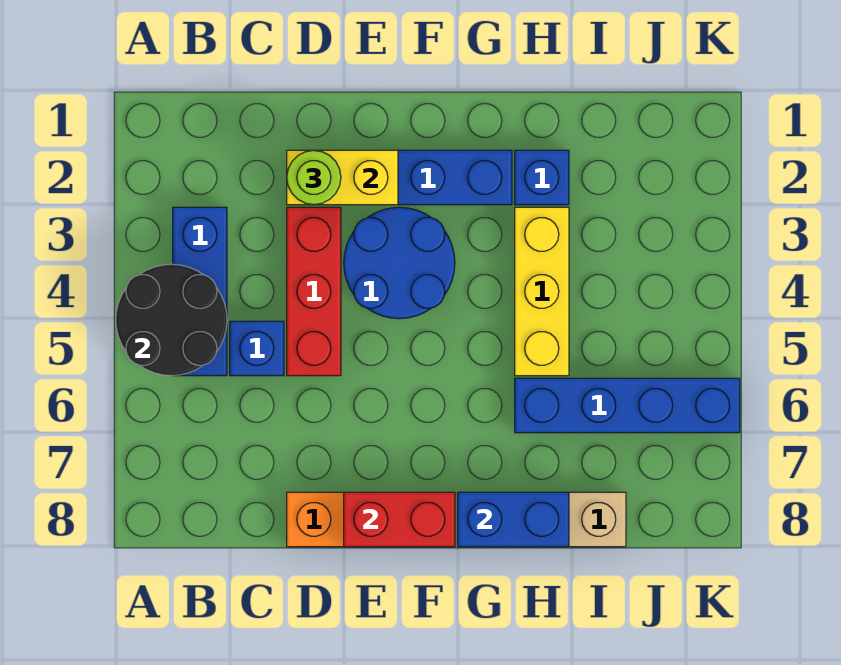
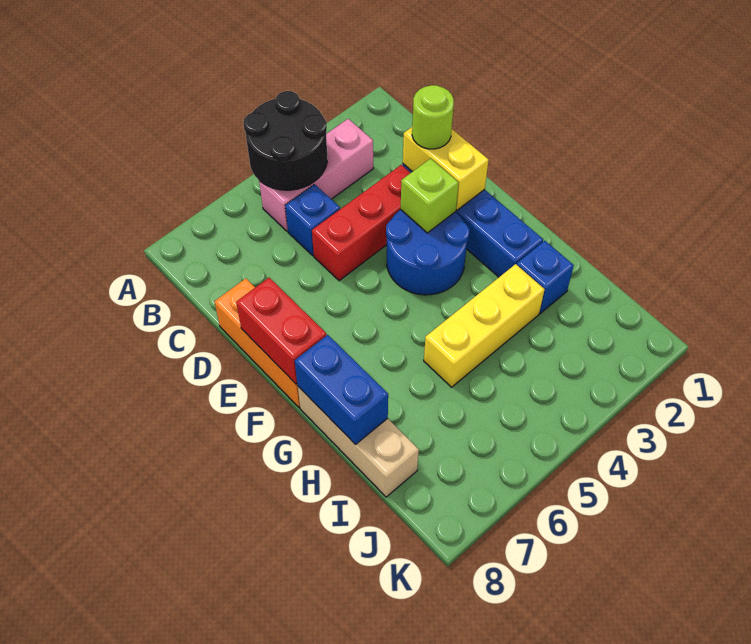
blue 1x3 brick [173,207,227,376] -> pink 1x3 brick [259,119,373,231]
none -> lime 1x1 brick [401,158,459,233]
blue 1x4 brick [515,378,740,433] -> none

